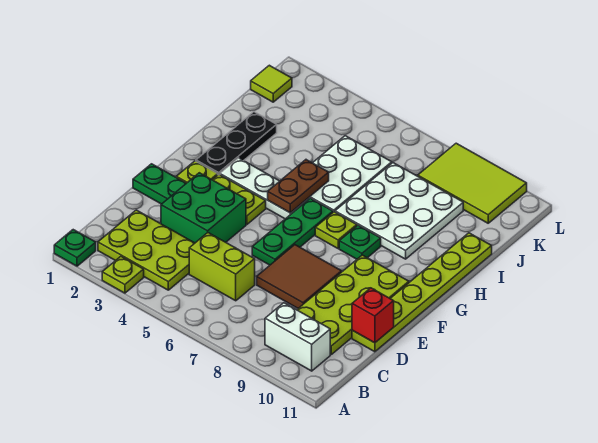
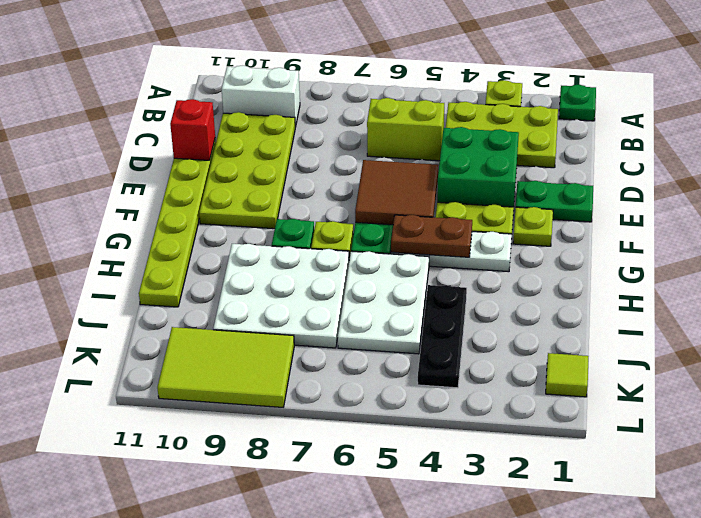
brown 2x2 tile [257,245,342,308] -> brown 2x2 tile moved to [355,160,438,225]
black 1x3 plate [196,112,277,175] -> black 1x3 plate moved to [418,285,467,388]
brown 1x2 plate [268,160,329,213] -> brown 1x2 plate turned to [391,215,472,257]

